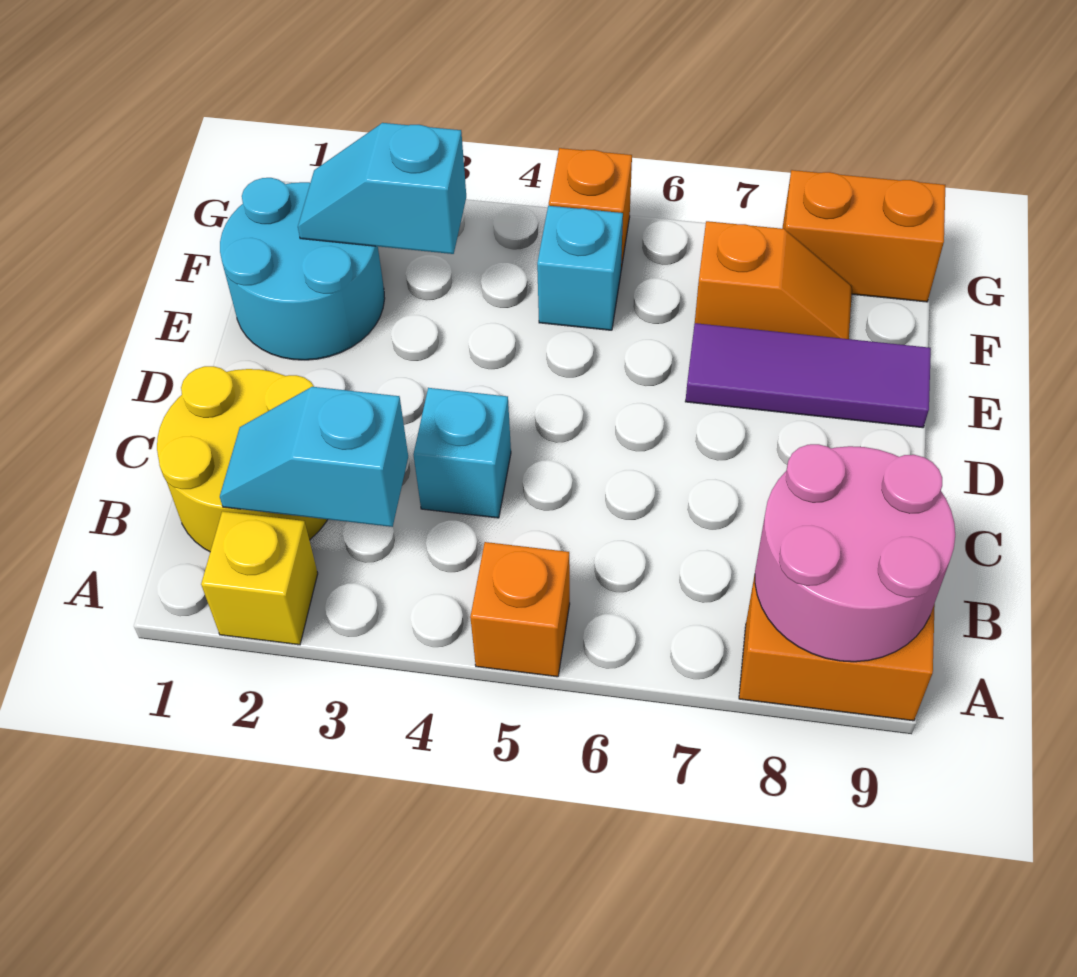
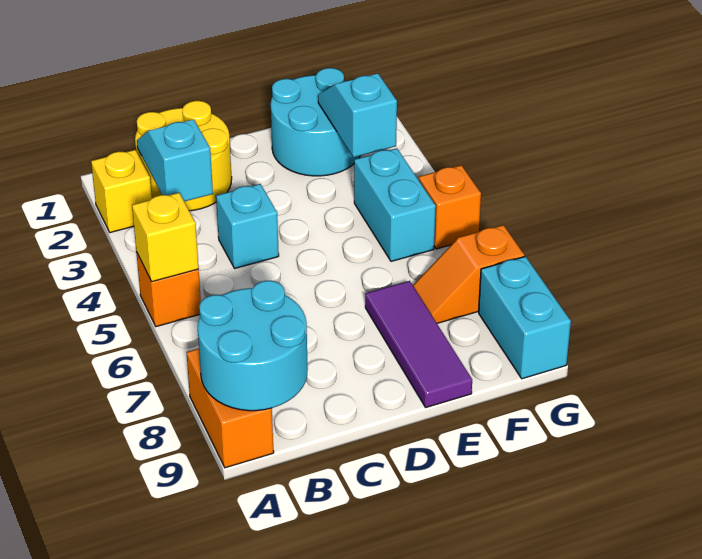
none -> yellow 1x1 brick [132,193,199,282]
pink 2x2 round brick [755,444,955,662] -> cyan 2x2 round brick [198,281,308,411]
cyan 1x1 brick [537,206,623,330] -> cyan 1x2 brick [354,148,436,261]
orange 1x2 slope [695,221,852,339] -> orange 1x2 slope turned to [413,225,524,323]
orange 1x2 brick [782,170,945,302] -> cyan 1x2 brick [479,256,571,379]

